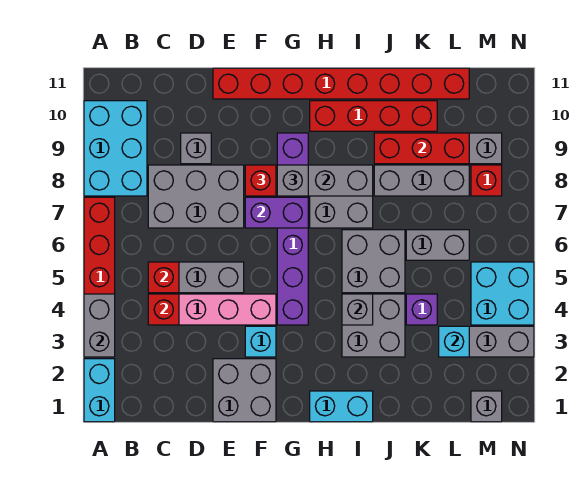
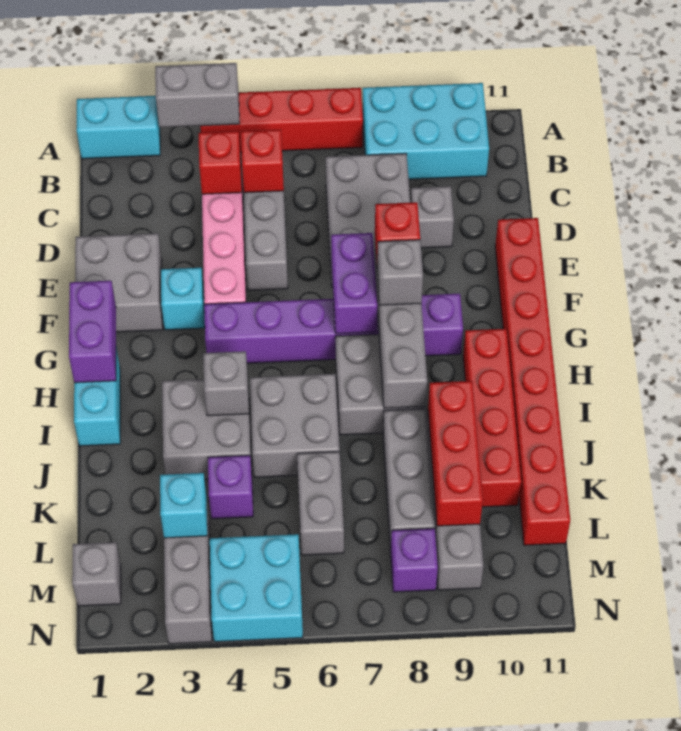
none -> purple 1x2 brick [69,281,116,383]
red 1x1 brick [471,165,502,196] -> purple 1x1 brick [390,528,438,592]

